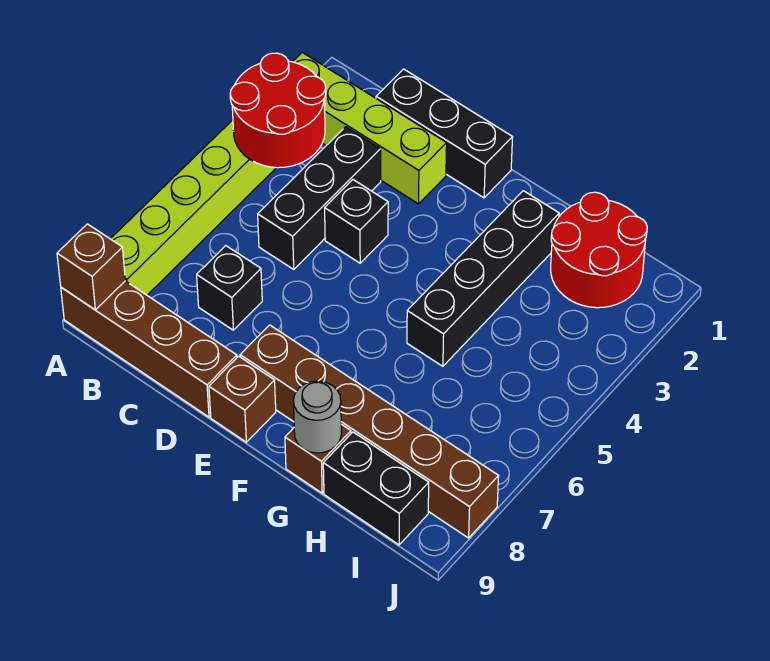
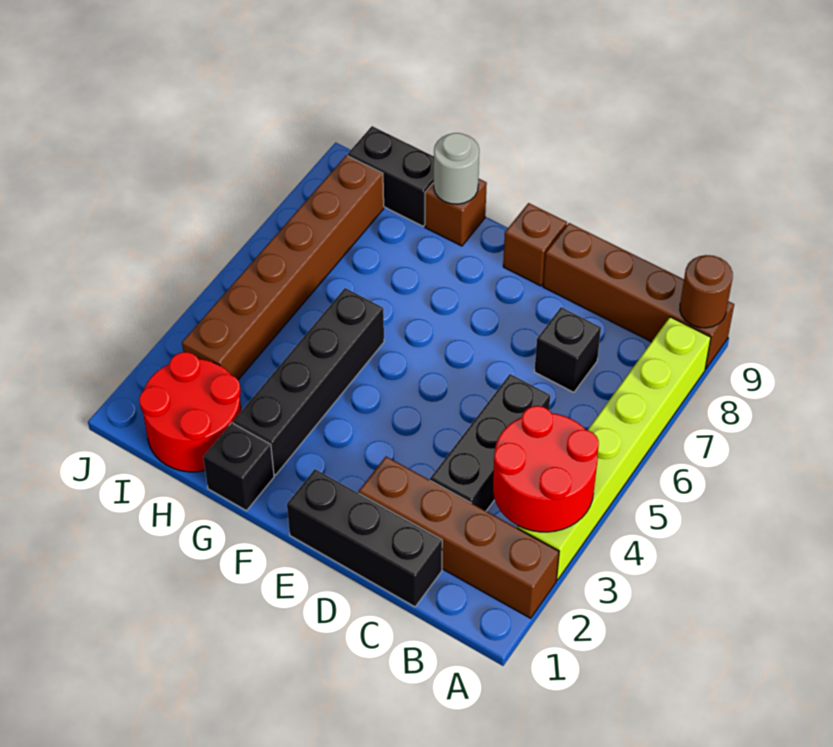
lime 1x4 brick [293,53,447,204] -> brown 1x4 brick [359,457,559,618]
brown 1x1 brick [57,224,125,310] -> brown 1x1 round brick [680,255,733,328]
black 1x1 brick [325,180,388,263] -> black 1x1 brick moved to [203,423,274,511]
brown 1x6 brick [240,325,499,538] -> brown 1x6 brick turned to [182,155,384,380]

